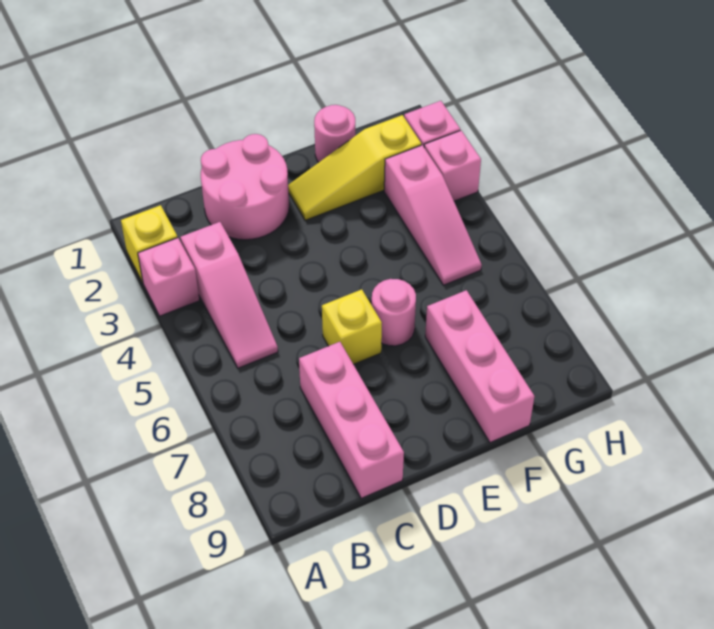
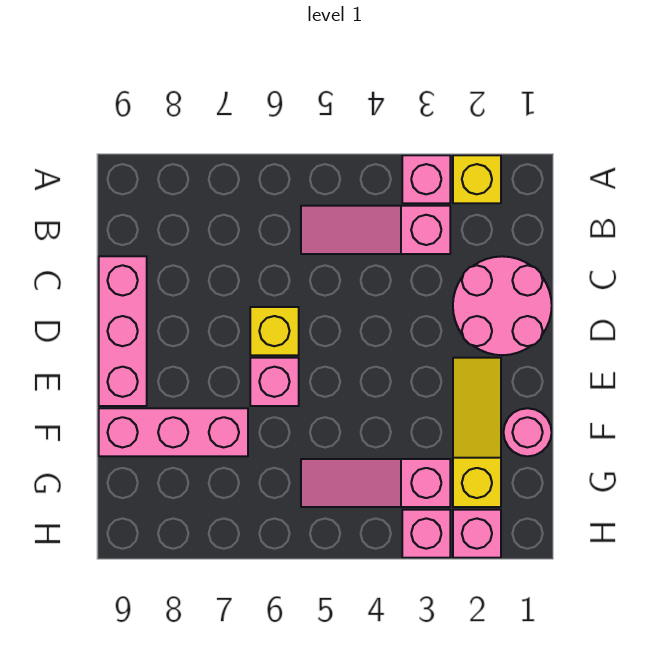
pink 1x3 brick [299,342,404,498] -> pink 1x3 brick turned to [99,256,147,406]
pink 1x1 round brick [372,279,416,346] -> pink 1x1 brick [250,358,299,406]

